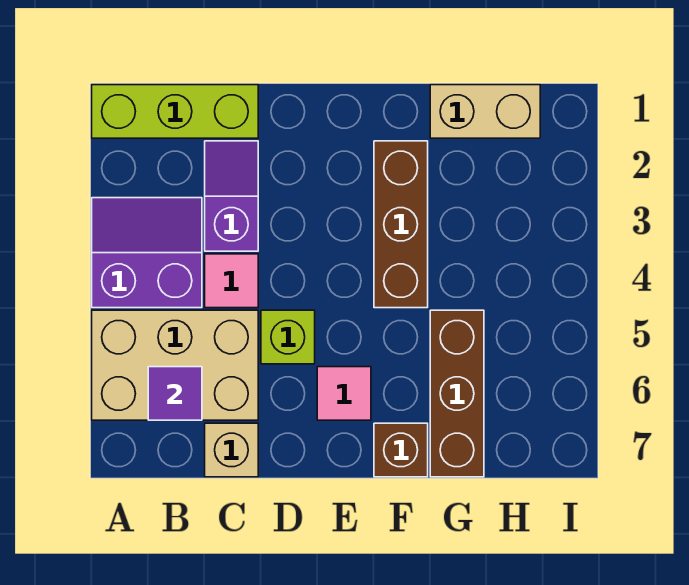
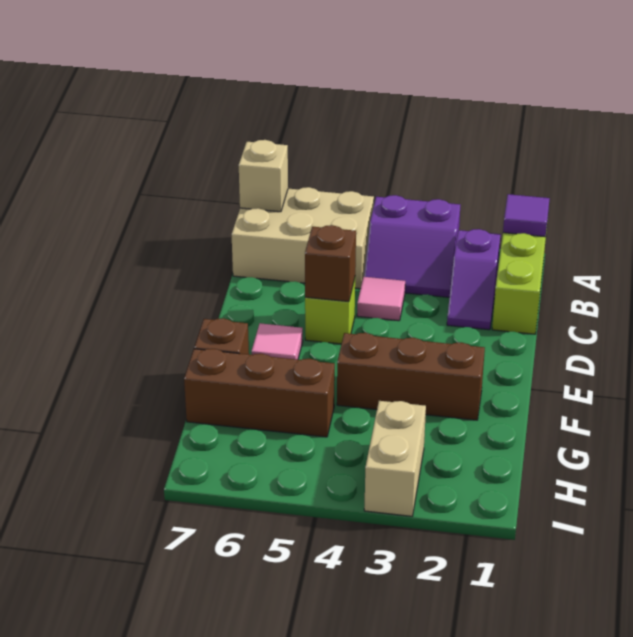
purple 2x2 slope [92,198,202,308] -> purple 2x2 slope turned to [364,195,460,297]
tan 2x3 brick [92,310,258,420] -> tan 2x3 brick turned to [232,187,374,289]
purple 1x1 tile [148,367,202,420] -> purple 1x1 tile moved to [503,194,550,237]
purple 1x2 slope [205,141,258,251] -> purple 1x2 slope turned to [447,229,501,330]
tan 1x1 brick [205,423,258,477] -> tan 1x1 brick moved to [239,140,288,212]
none -> brown 1x1 brick [305,225,356,302]
tan 1x2 brick [430,85,540,138] -> tan 1x2 brick moved to [364,401,426,516]

